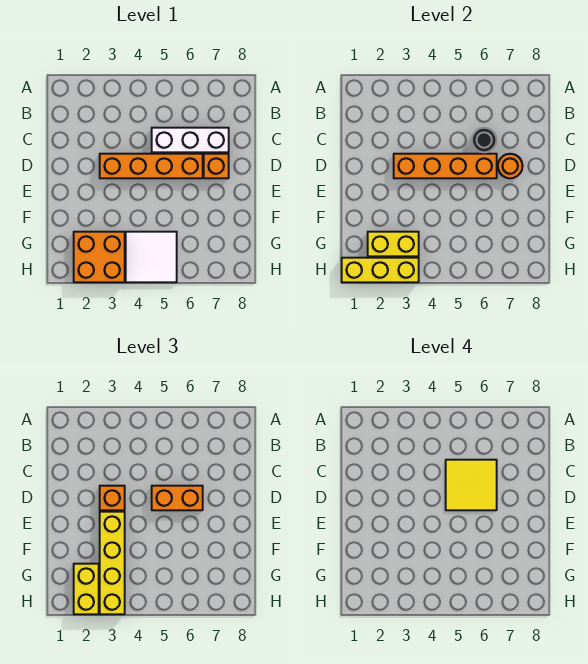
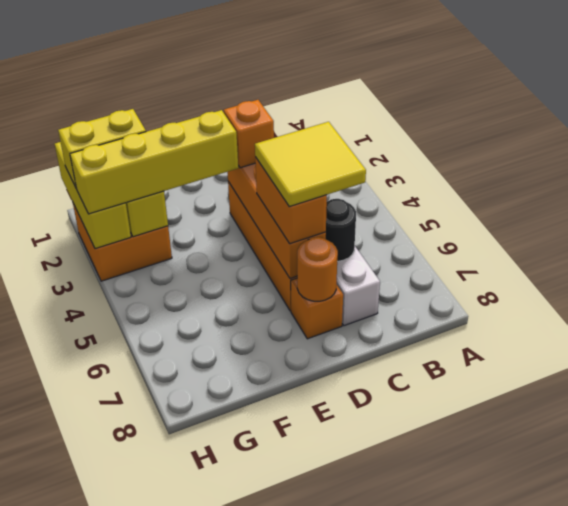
white 2x2 tile [126,232,177,282] -> none

